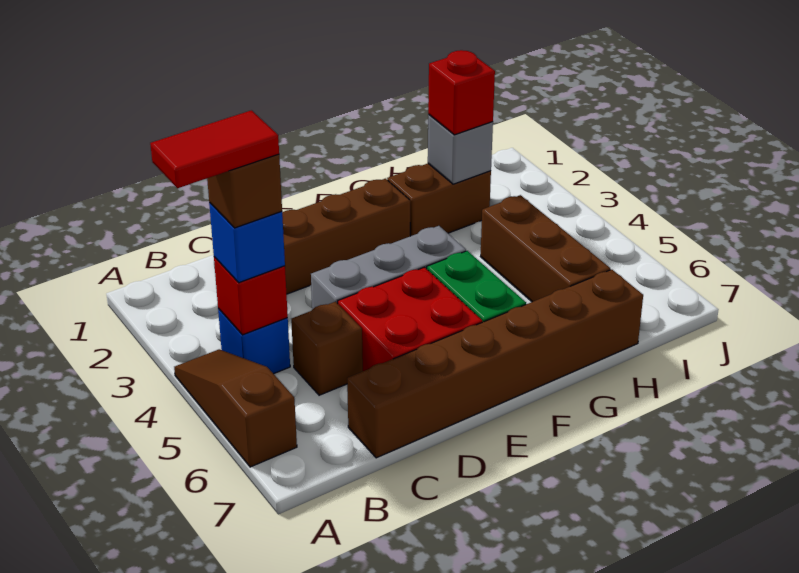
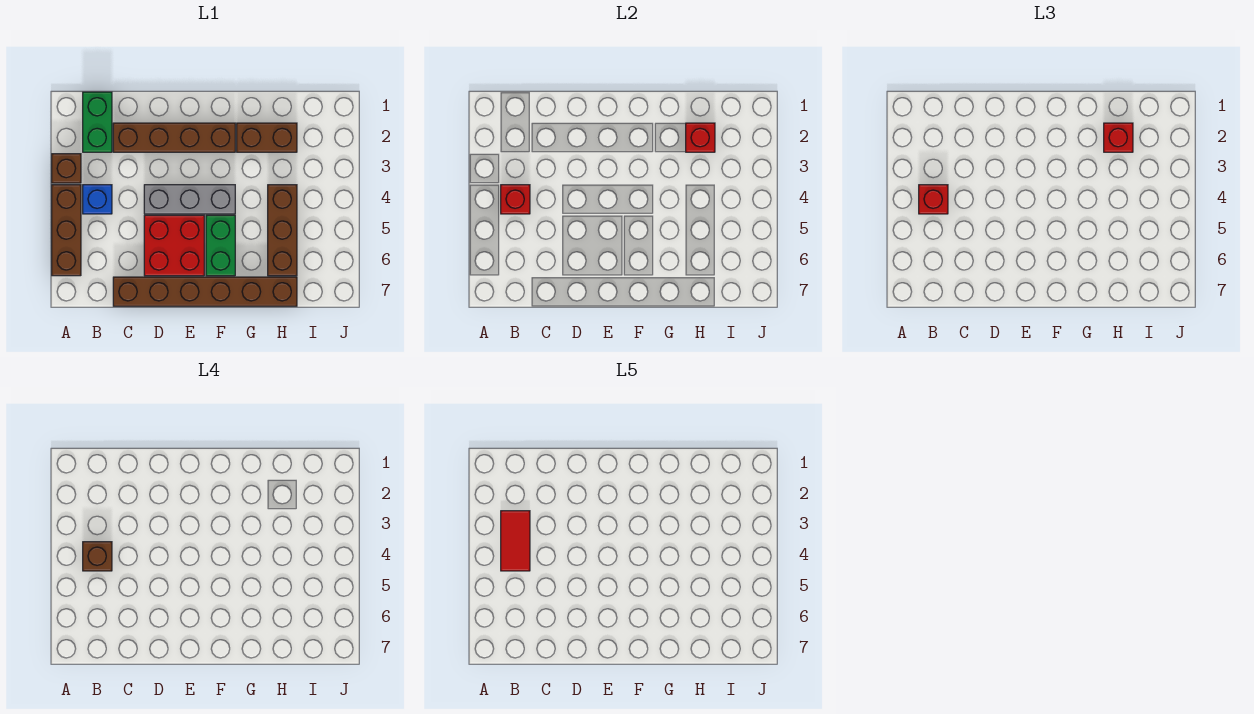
brown 1x3 slope [174,349,297,467] -> brown 1x3 brick [52,185,81,276]
red 1x2 tile [150,110,279,188] -> red 1x2 tile turned to [501,511,530,571]
none -> green 1x2 brick [83,92,112,152]
blue 1x1 brick [209,203,285,283] -> red 1x1 brick [919,185,948,214]
brown 1x1 brick [291,302,363,395] -> brown 1x1 brick moved to [52,154,81,183]
grey 1x1 brick [428,115,493,184] -> red 1x1 brick [686,123,715,152]

